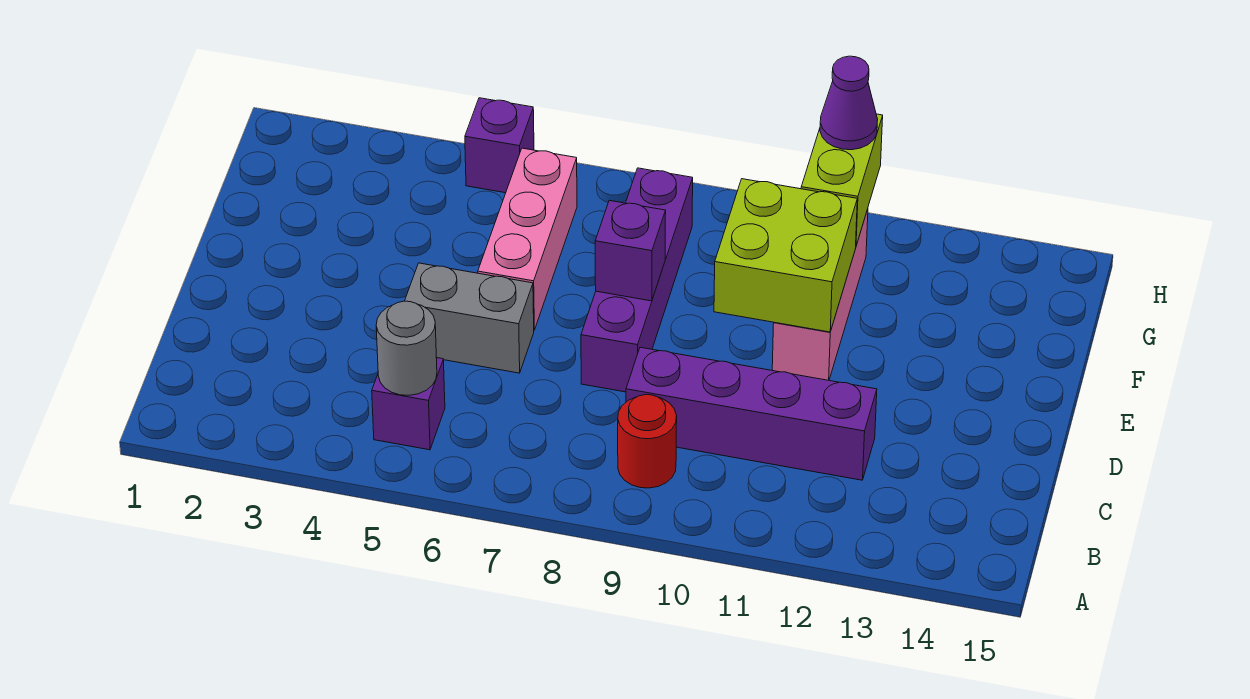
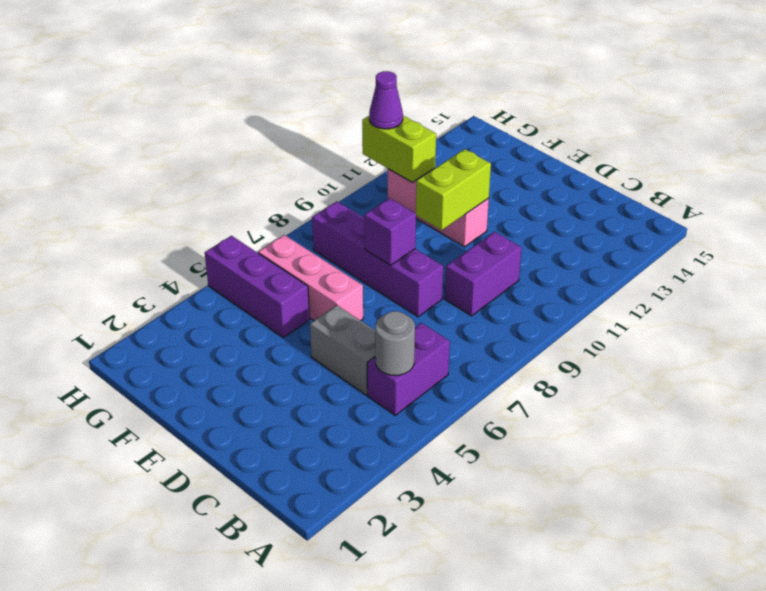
purple 1x1 brick [372,358,445,450] -> purple 1x2 brick [367,323,450,415]
red 1x1 round brick [618,395,677,488] -> none
purple 1x4 brick [626,347,877,480] -> purple 1x2 brick [445,232,522,316]
grey 1x2 brick [405,263,534,373] -> grey 1x2 brick turned to [310,305,375,395]
lime 2x2 brick [714,179,857,332] -> lime 1x2 brick [416,149,491,230]
purple 1x1 brick [465,98,534,193] -> purple 1x3 brick [205,236,310,338]

